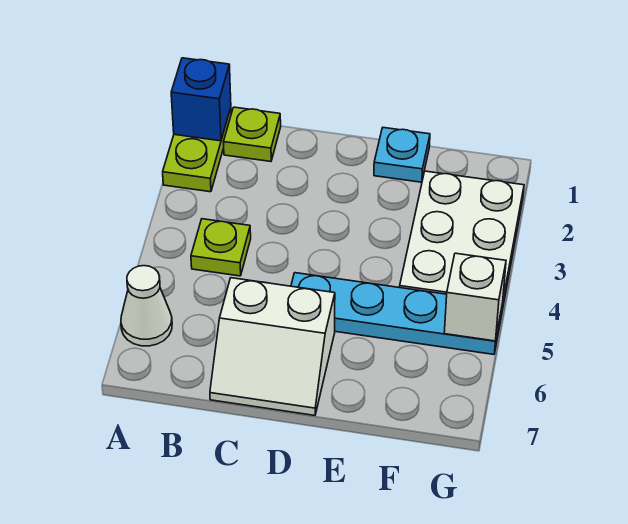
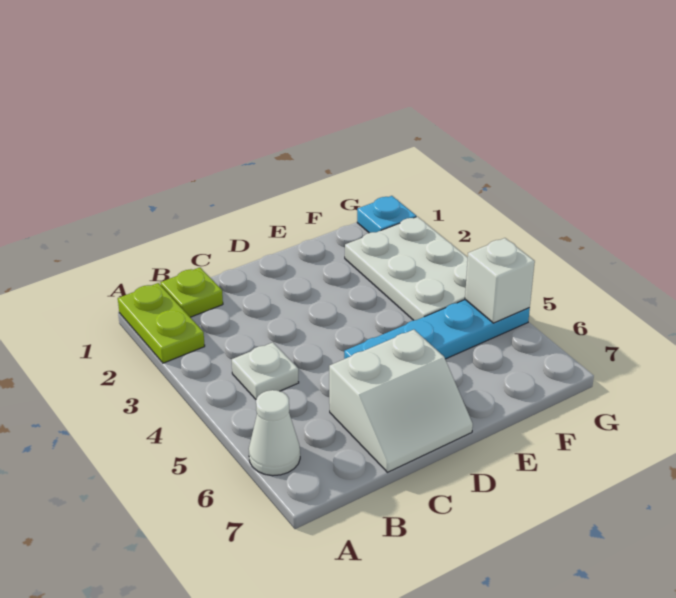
blue 1x1 brick [171,58,231,141] -> none
lime 1x1 plate [191,219,251,276] -> white 1x1 plate [232,342,299,399]
cyan 1x1 plate [374,128,430,182] -> cyan 1x1 plate moved to [357,196,416,233]

